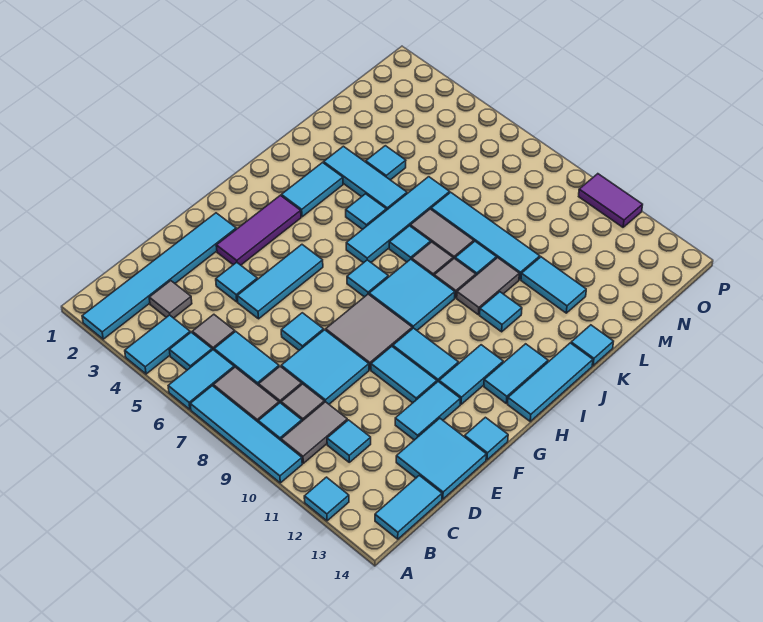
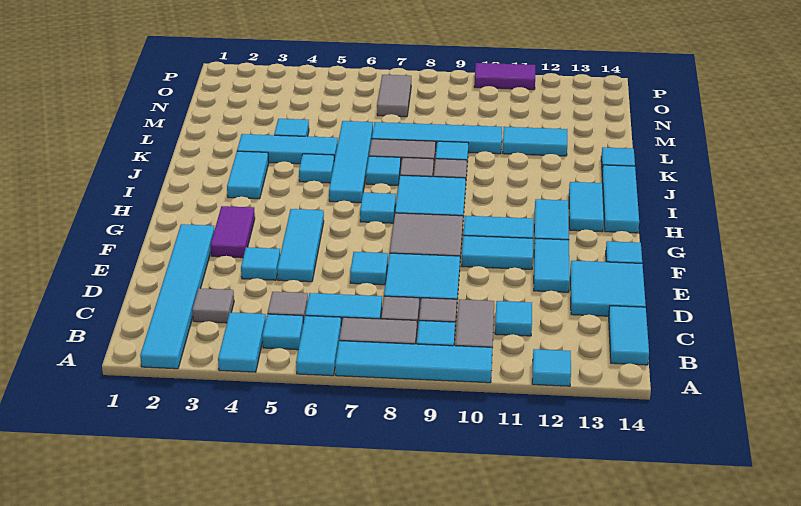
purple 1x3 tile [216,195,301,265] -> purple 1x2 tile [210,206,255,258]
grey 1x2 tile [457,258,519,315] -> grey 1x2 tile moved to [377,75,411,117]
cyan 1x1 tile [480,292,522,332] -> none

